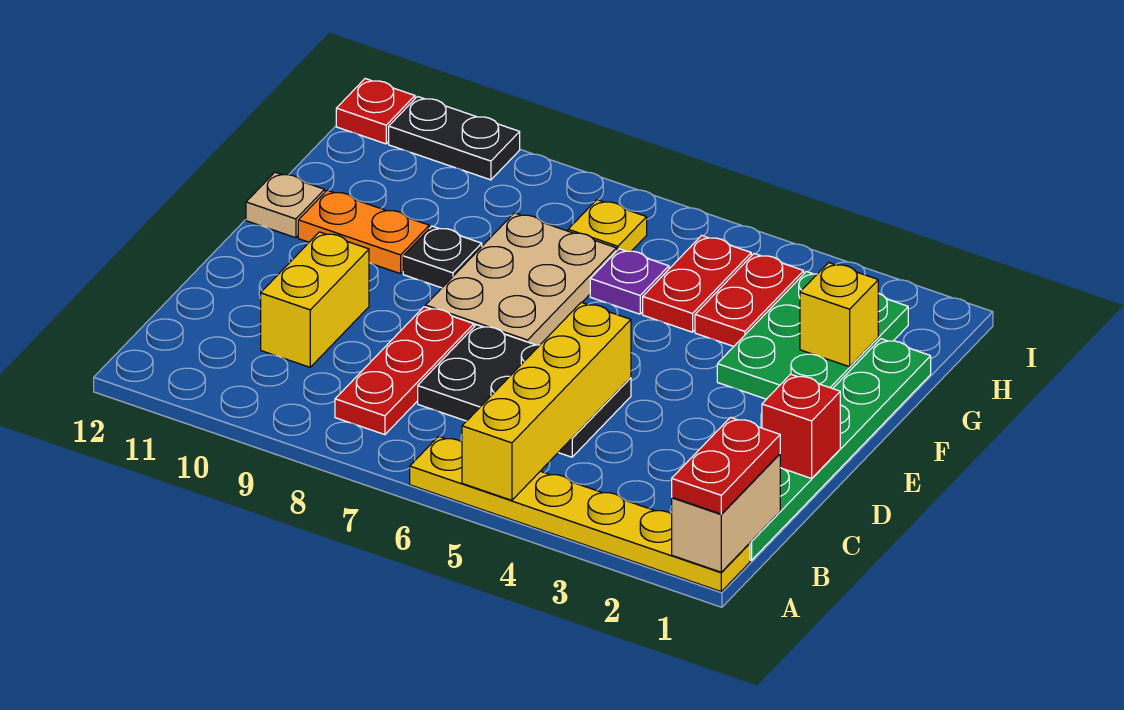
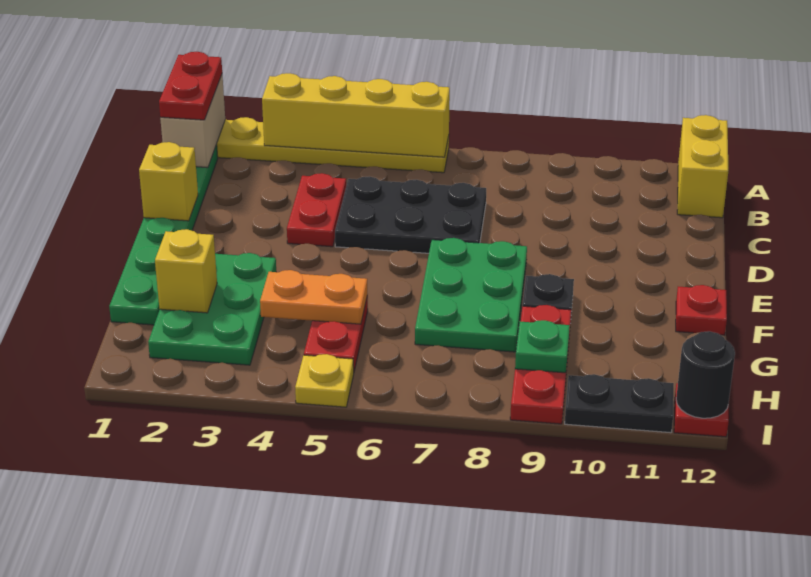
yellow 1x4 brick [462,302,631,500] -> yellow 1x4 brick turned to [262,73,450,157]
red 1x3 plate [335,307,474,435] -> red 1x3 plate moved to [510,305,571,424]
yellow 1x2 brick [261,232,369,367] -> yellow 1x2 brick moved to [677,115,729,218]
red 1x1 brick [762,374,840,478] -> yellow 1x1 brick [139,142,198,221]
tan 2x3 plate [425,213,617,345] -> green 2x3 plate [415,238,527,352]
orange 1x2 plate [298,190,429,274] -> orange 1x2 plate moved to [260,270,368,324]
tan 1x1 plate [246,172,325,238] -> red 1x1 plate [676,285,727,335]
red 1x2 plate [695,254,804,346] -> red 1x2 plate moved to [287,173,346,247]
purple 1x1 plate [590,249,669,314] -> none
yellow 1x1 plate [568,200,647,251] -> yellow 1x1 plate moved to [295,354,354,407]
none -> green 1x1 plate [515,320,570,373]
none -> black 1x1 round brick [676,331,735,418]

